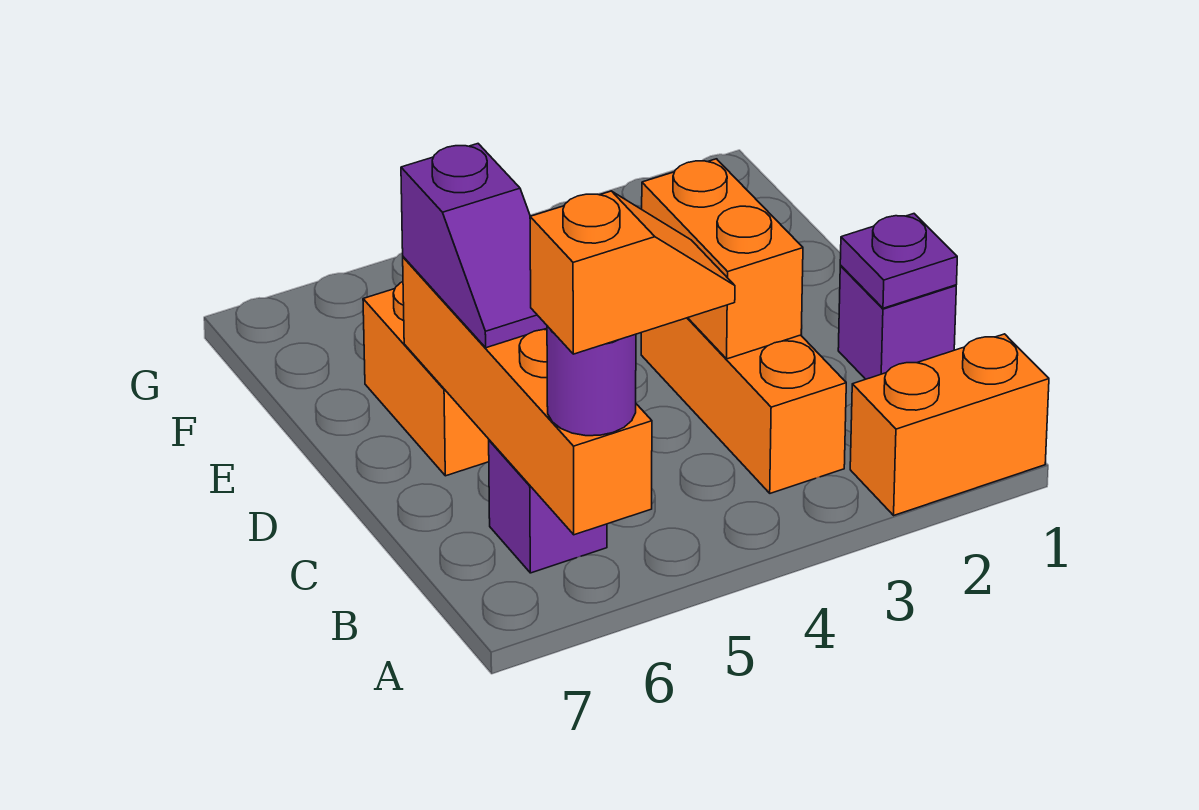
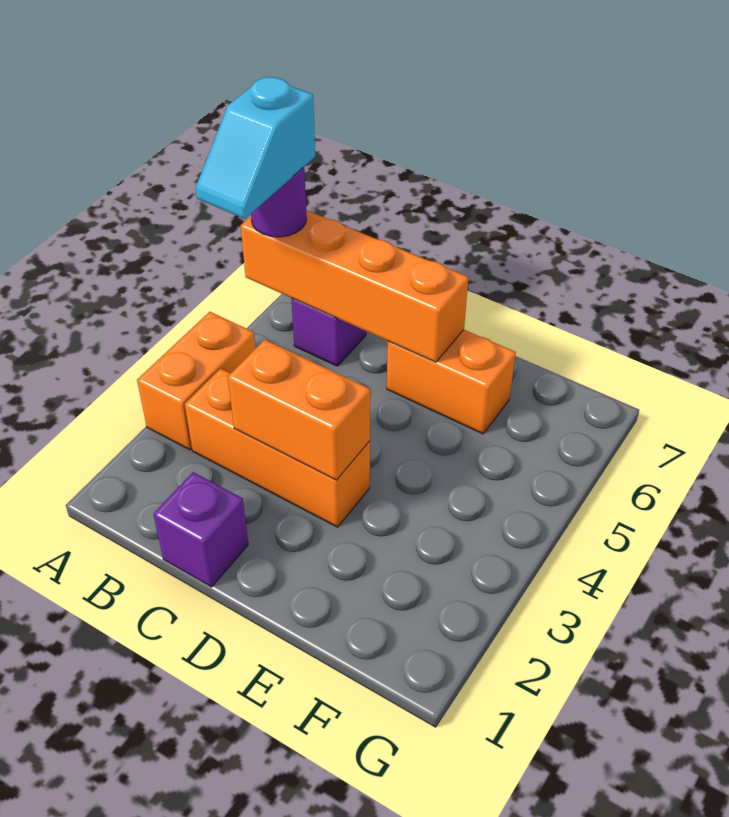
orange 1x2 brick [850,334,1049,515] -> orange 1x2 brick moved to [137,312,255,450]
orange 1x2 slope [530,191,735,354] -> cyan 1x2 slope [196,77,315,219]
purple 1x1 plate [840,214,957,308] -> none
purple 1x2 slope [401,144,547,348] -> none

